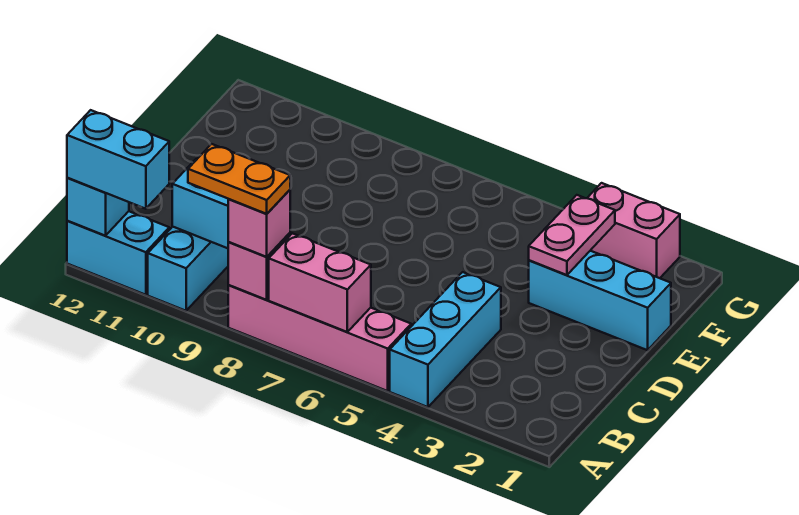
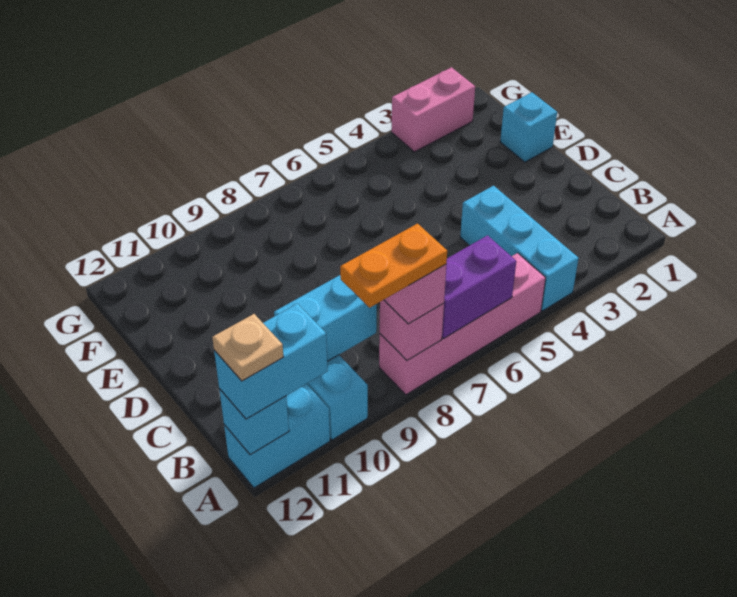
pink 1x2 brick [269,233,371,332] -> purple 1x2 brick [442,235,516,338]
none -> tan 1x1 plate [212,314,283,381]
cyan 1x3 brick [529,251,671,350] -> cyan 1x1 brick [500,92,557,162]
pink 1x2 plate [529,195,615,275] -> none

